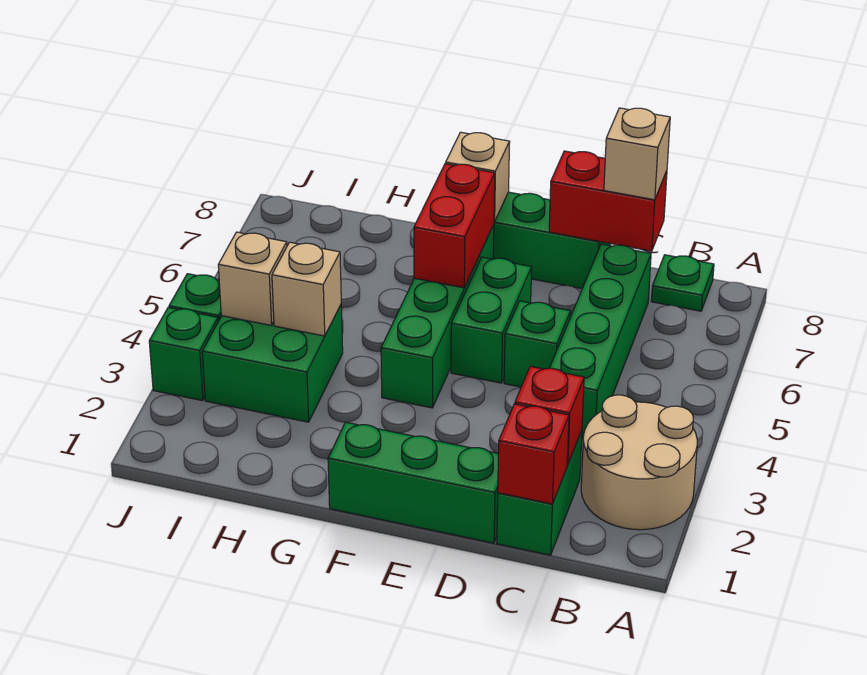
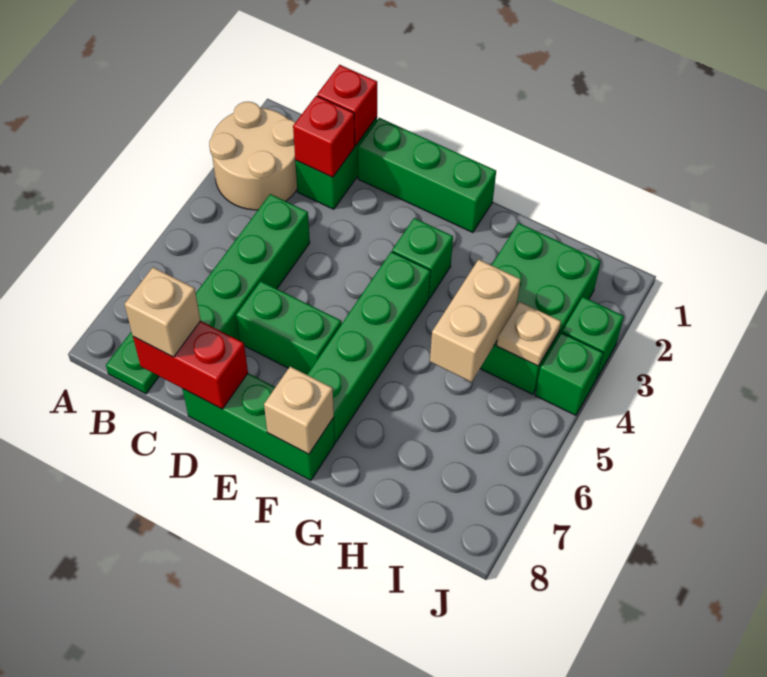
green 1x1 brick [504,301,570,387] -> green 1x1 brick moved to [392,218,453,298]
green 1x2 brick [451,257,532,383] -> green 1x2 brick turned to [236,281,341,375]
red 1x2 brick [414,164,495,288] -> none
green 2x2 brick [202,305,343,422] -> green 2x3 brick [480,223,601,394]
tan 1x1 brick [272,242,341,336] -> tan 1x2 brick [430,260,521,382]
tan 1x1 brick [218,232,287,326] -> tan 1x1 plate [497,302,561,366]

